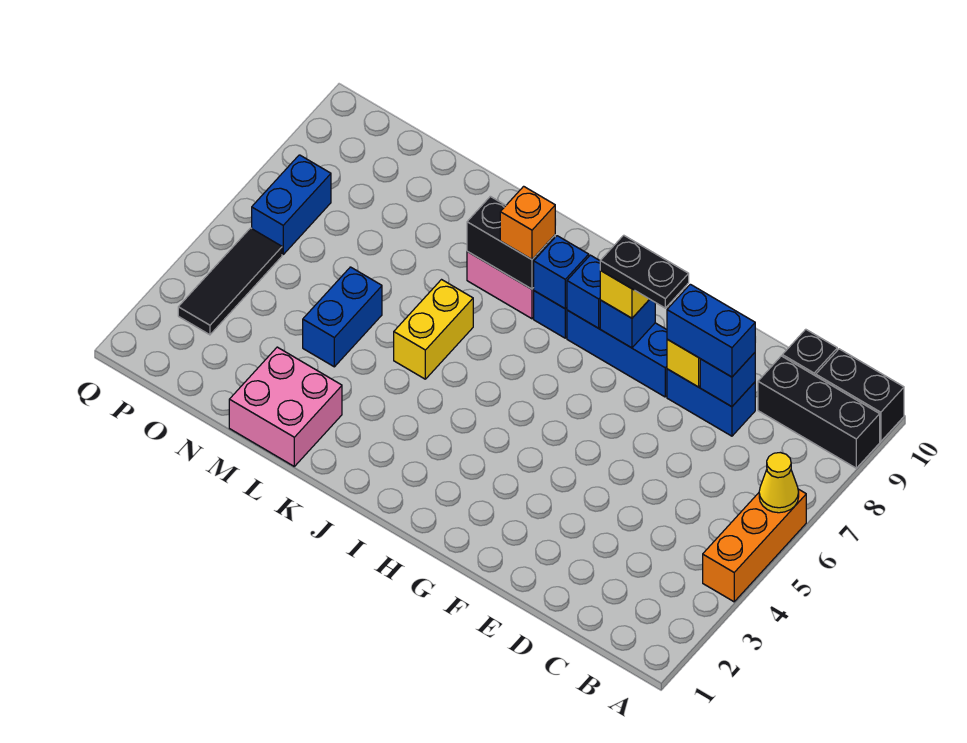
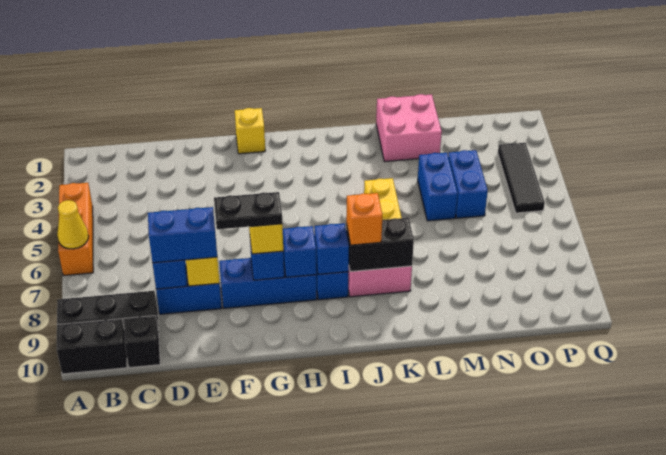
none -> yellow 1x1 brick [235,108,265,154]
blue 1x2 brick [252,155,331,254] -> blue 1x2 brick moved to [448,150,488,218]

